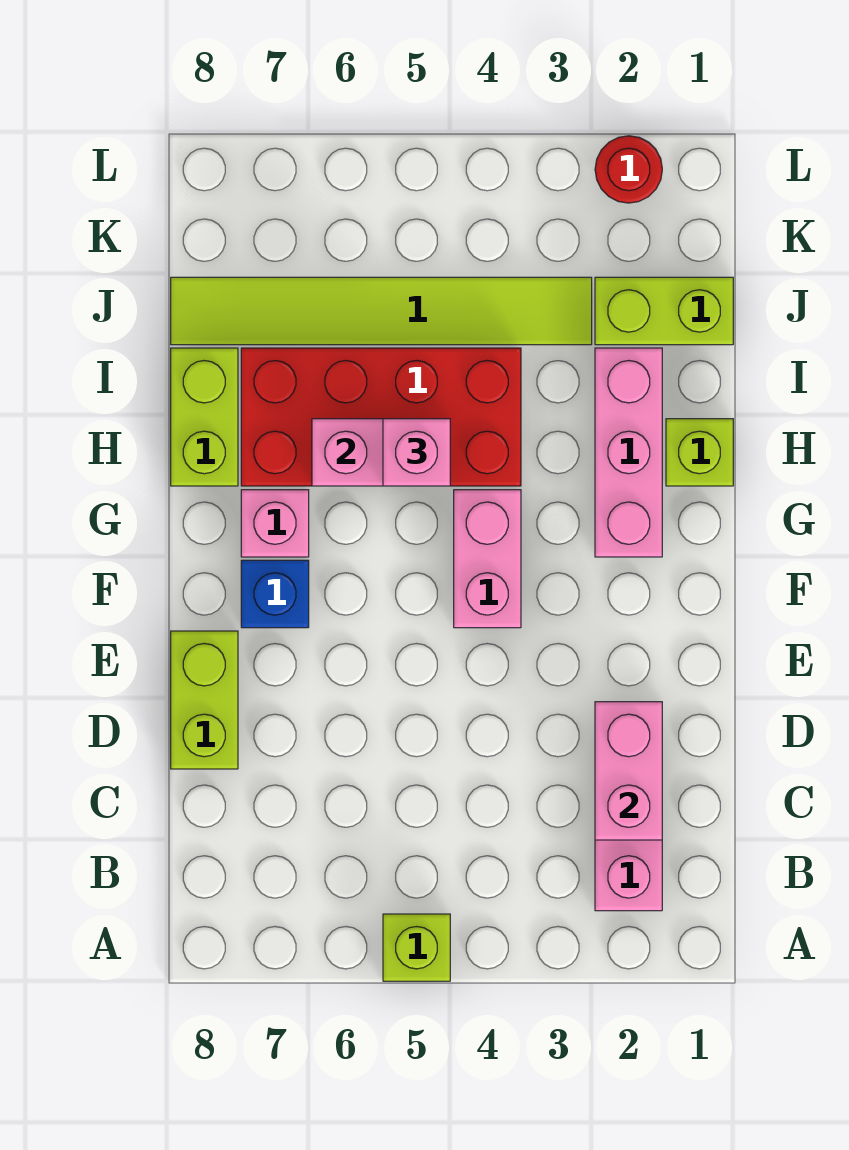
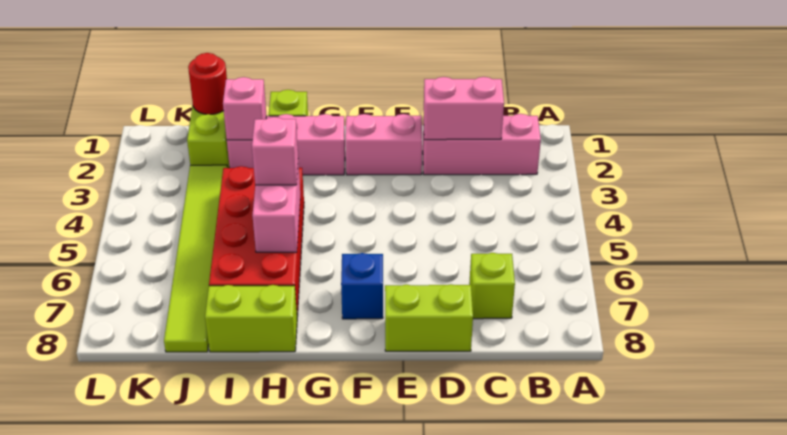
lime 1x1 brick [383,914,450,981] -> lime 1x1 brick moved to [469,253,515,319]
pink 1x2 brick [454,490,521,628] -> pink 1x2 brick moved to [345,114,422,175]
pink 1x1 brick [241,490,309,557] -> pink 1x1 brick moved to [223,77,267,140]
red 1x1 round brick [595,136,662,203] -> red 1x1 round brick moved to [188,53,227,115]

